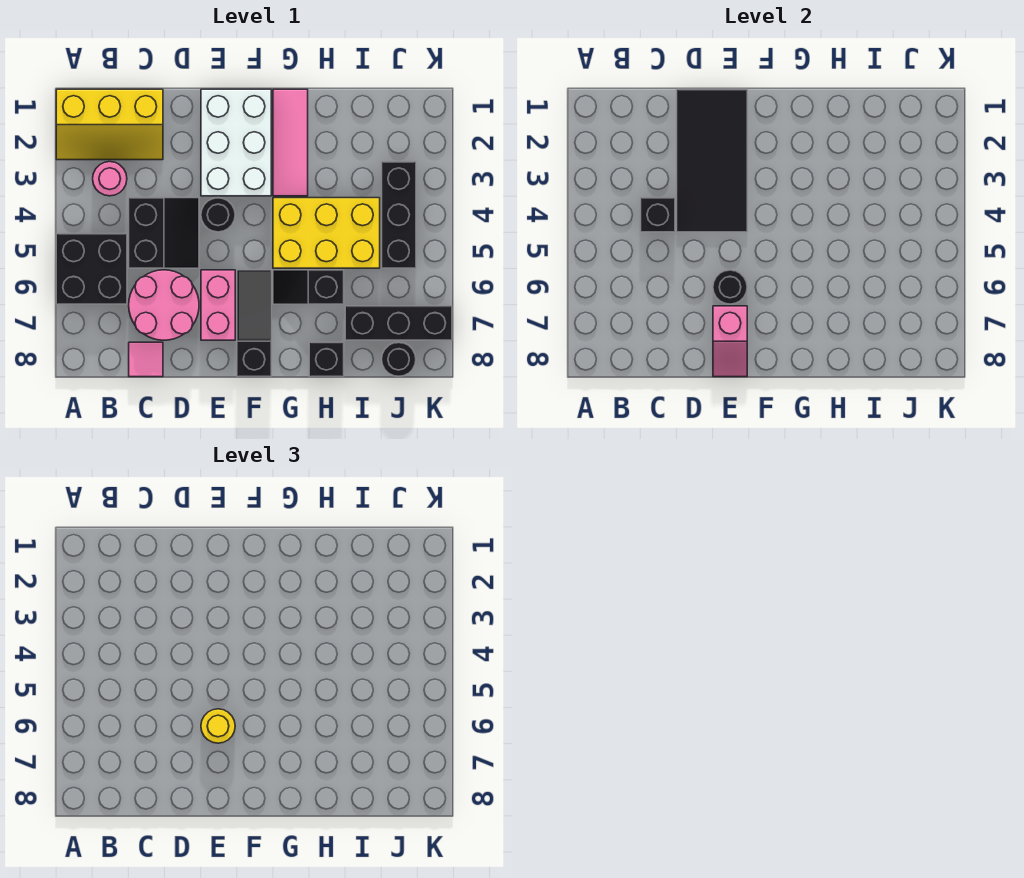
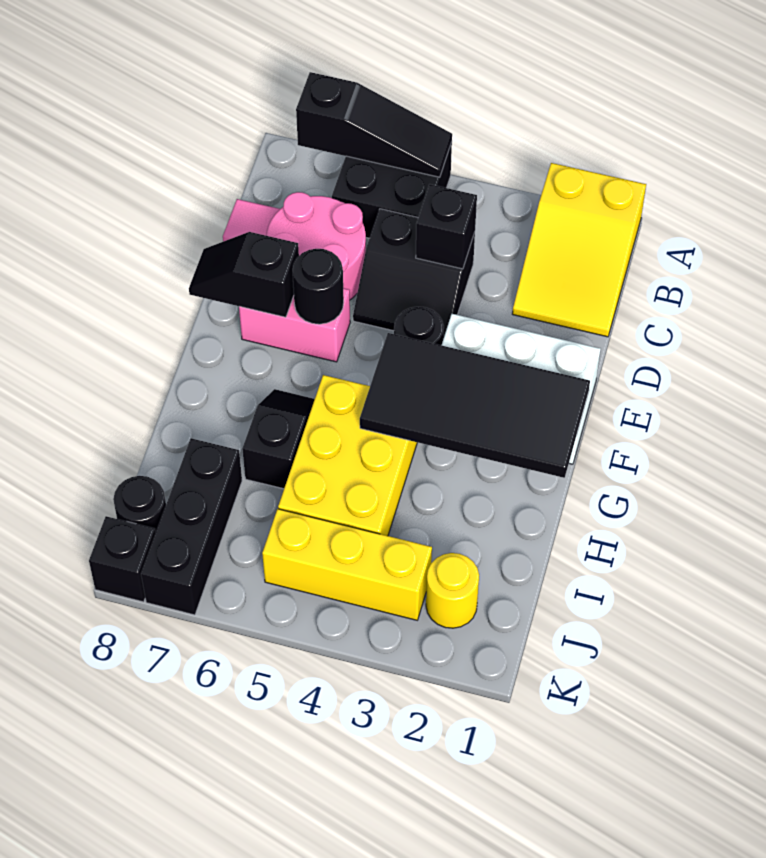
yellow 2x3 slope [56,89,163,160] -> yellow 2x3 slope turned to [512,163,646,337]
pink 1x1 round brick [93,162,127,196] -> none
black 2x4 tile [677,89,747,232] -> black 2x4 tile moved to [360,333,590,478]
yellow 1x1 round brick [201,709,235,743] -> yellow 1x1 round brick moved to [426,553,479,628]
pink 1x2 slope [713,306,747,377] -> black 1x2 slope [189,232,299,317]
black 1x3 slope [237,270,271,377] -> black 1x3 slope moved to [296,72,452,177]
pink 1x3 tile [273,89,308,196] -> none
black 1x1 brick [309,342,344,377] -> black 1x1 brick moved to [89,516,156,602]
black 1x3 brick [382,162,416,268] -> yellow 1x3 brick [262,509,432,620]

